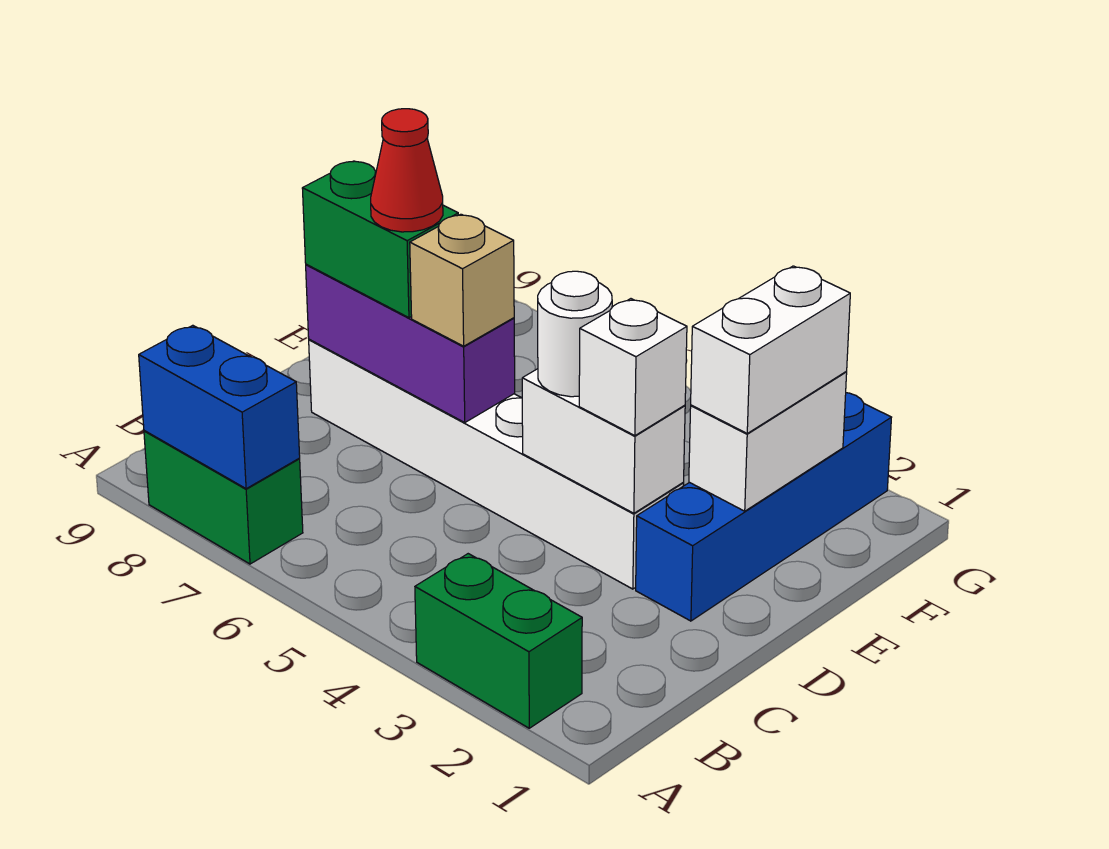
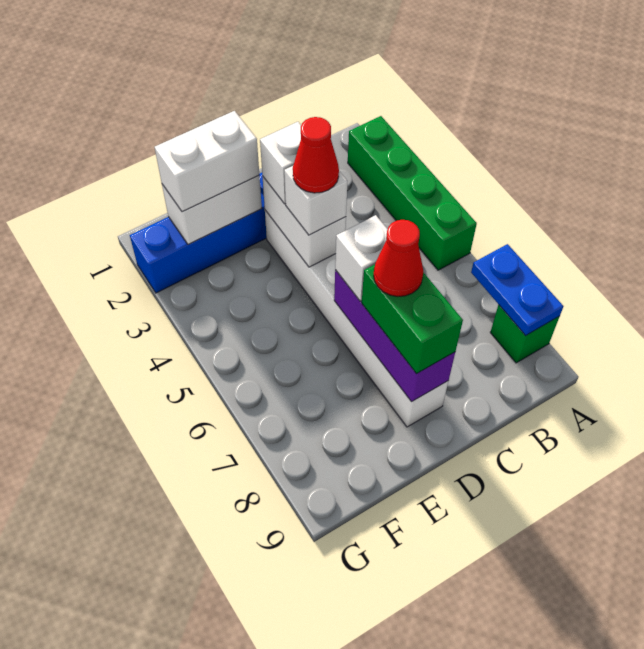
green 1x2 brick [415,554,582,728] -> green 1x4 brick [348,116,477,270]
green 1x2 brick [144,431,303,564] -> green 1x1 brick [490,305,560,363]
blue 1x2 brick [139,325,300,489] -> blue 1x2 plate [471,244,563,336]
white 1x1 round brick [538,271,612,397] -> white 1x1 brick [284,166,348,235]
none -> red 1x1 cone [293,117,339,193]
tan 1x1 brick [410,214,514,346] -> white 1x1 brick [335,215,388,301]

